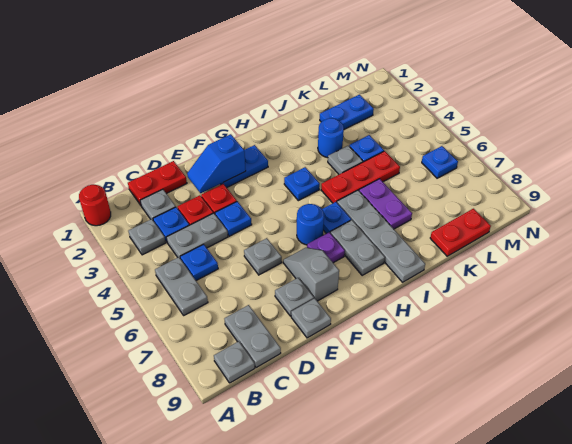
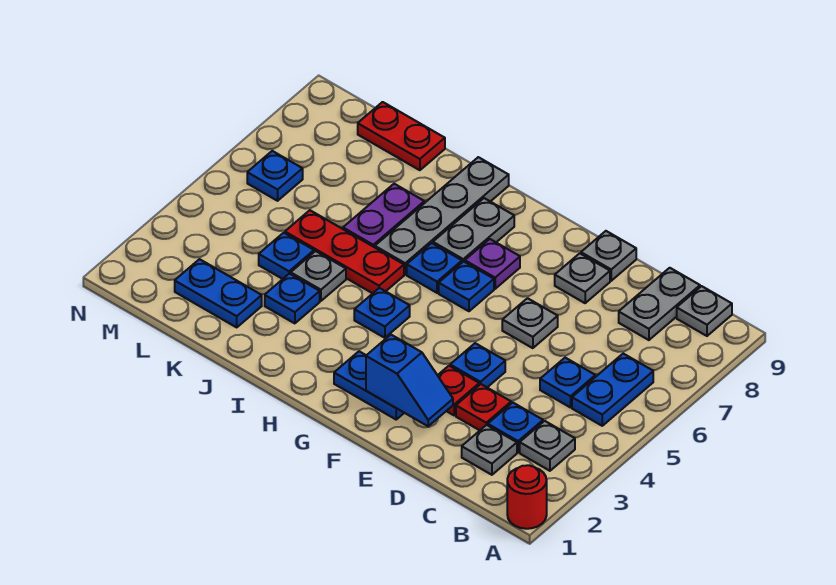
grey 1x2 plate [155,257,208,315] -> blue 1x2 plate [572,354,653,426]
red 1x2 plate [128,161,187,205] -> none
grey 1x2 plate [167,213,228,259] -> none
grey 1x2 slope [283,248,339,301] -> none
blue 1x1 round brick [297,204,324,245] -> blue 1x1 plate [439,261,494,311]
blue 1x1 round brick [318,118,344,158] -> blue 1x1 plate [265,274,320,323]

